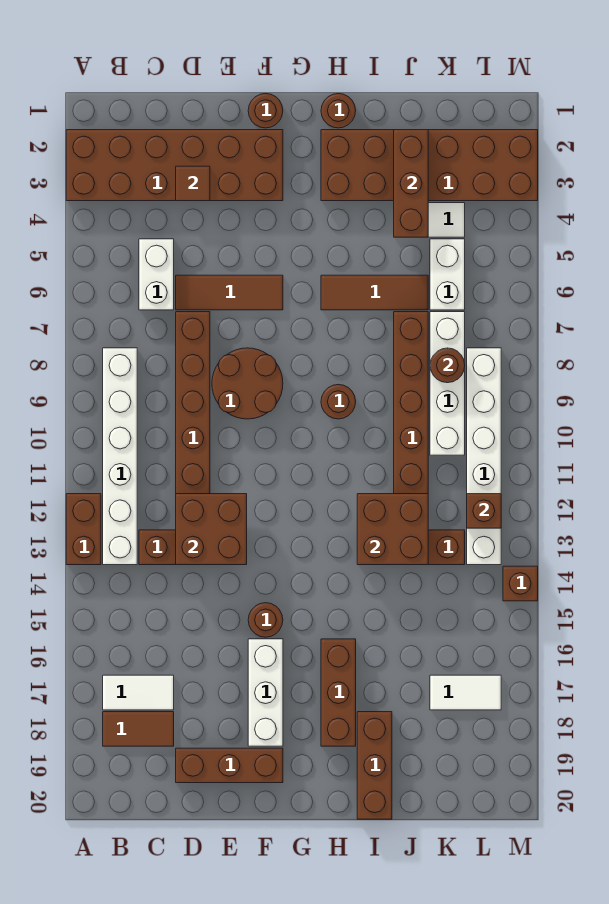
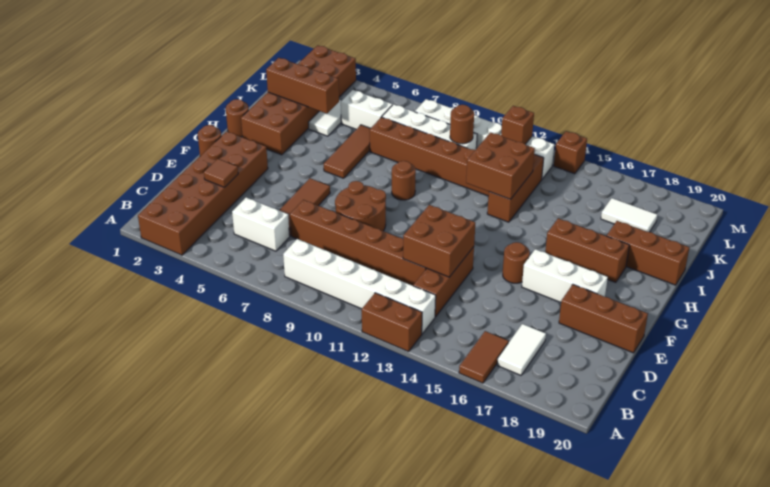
brown 1x2 tile [103,712,174,746] -> brown 1x2 tile moved to [459,331,509,383]
brown 1x3 brick [176,748,283,783] -> brown 1x3 brick turned to [559,285,648,353]
brown 1x1 round brick [430,348,465,383] -> brown 1x1 round brick moved to [450,105,474,144]
white 1x2 tile [430,675,501,710] -> white 1x2 tile turned to [601,198,657,232]

